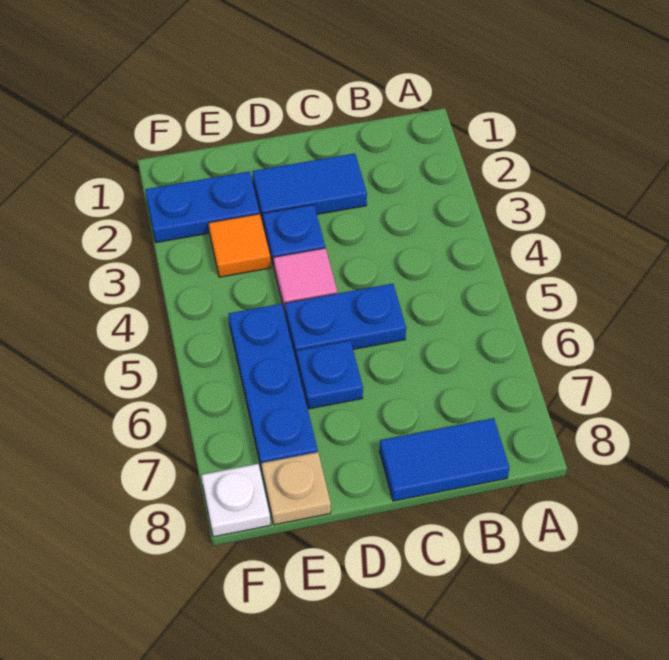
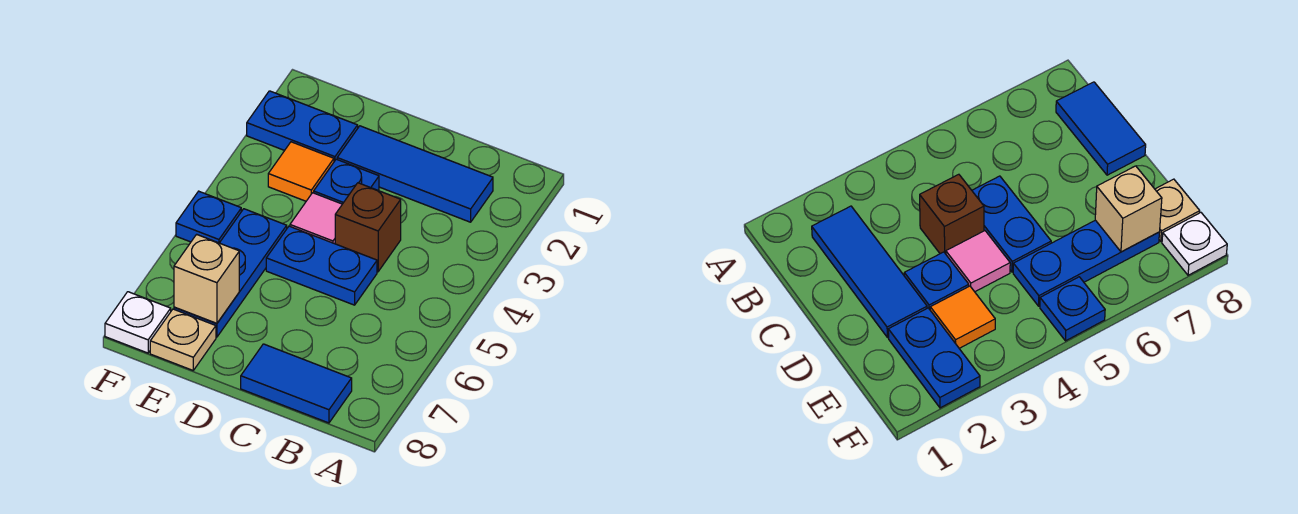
blue 1x2 tile [252,153,367,222] -> blue 1x3 tile [337,126,493,222]
none -> brown 1x1 brick [335,183,401,272]
blue 1x1 plate [296,341,363,409] -> blue 1x1 plate moved to [176,191,241,243]
none -> tan 1x1 brick [174,234,239,324]

